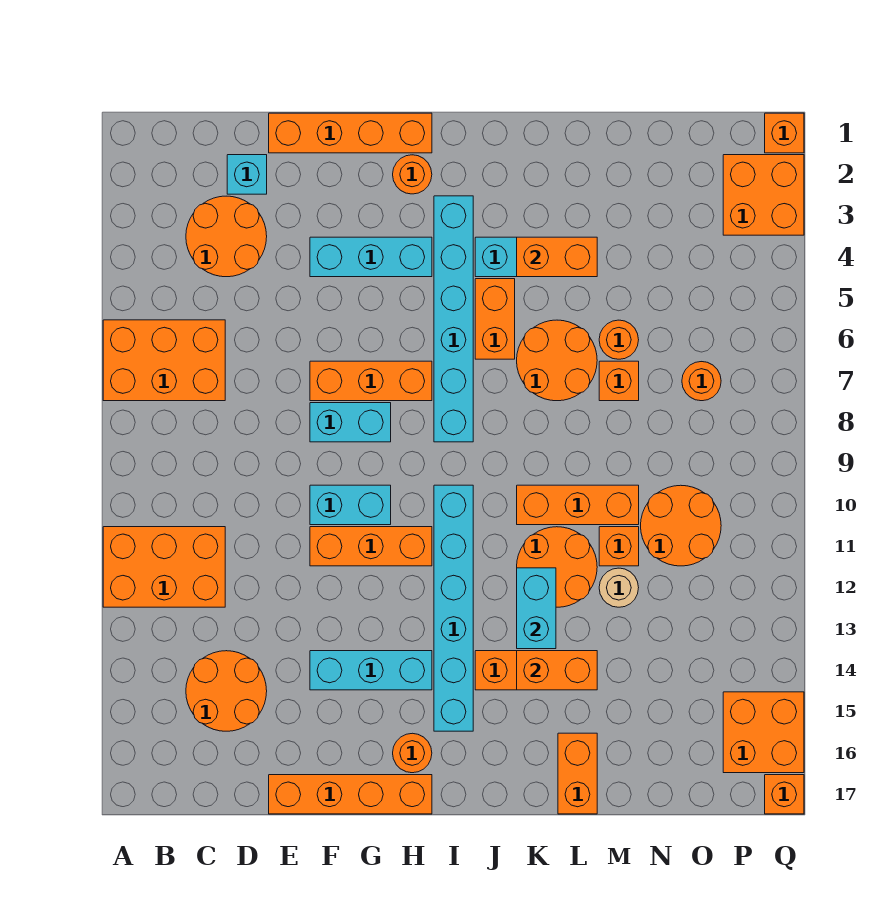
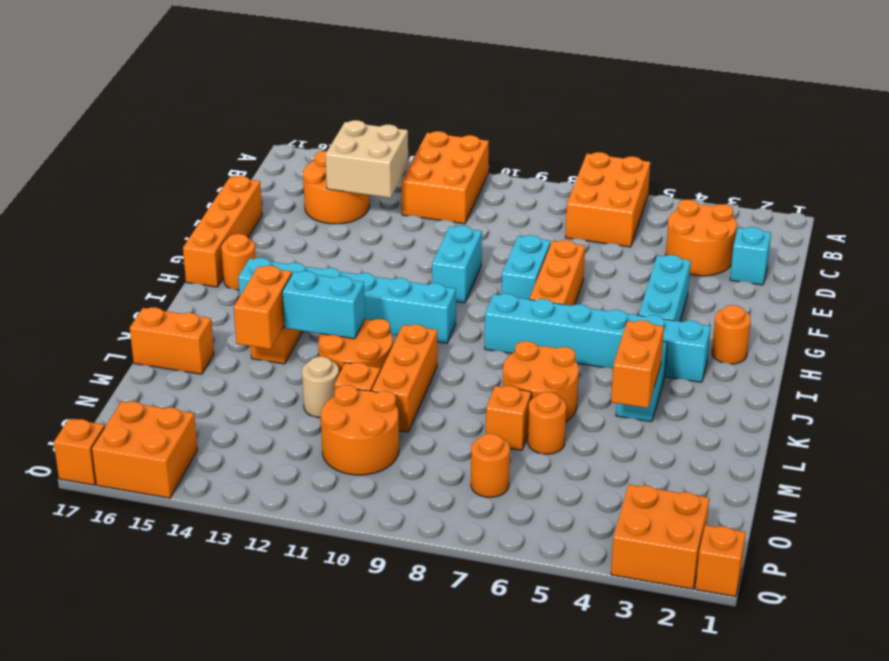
none -> tan 2x2 brick [325,120,408,198]
orange 1x4 brick [269,113,432,153] -> none
orange 1x3 brick [310,527,432,566] -> none
cyan 1x3 brick [310,651,432,690] -> none
orange 1x2 brick [475,279,515,359] -> none

